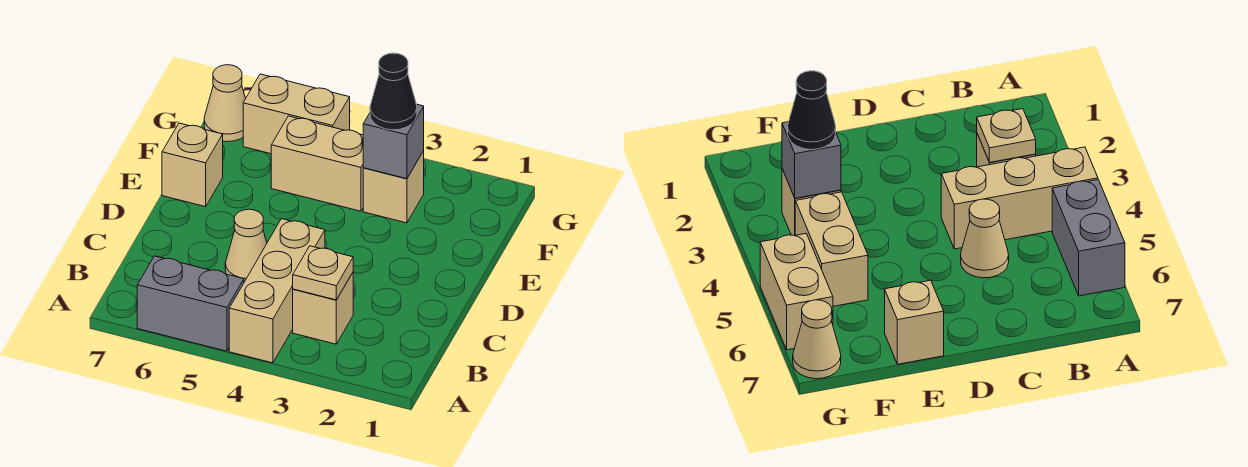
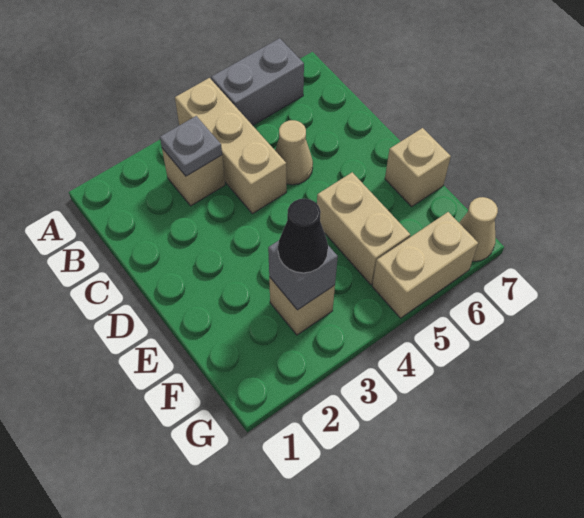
tan 1x1 plate [293,246,353,300] -> grey 1x1 plate [160,116,222,176]
tan 1x2 brick [271,116,363,211] -> tan 1x2 brick turned to [317,172,410,285]

